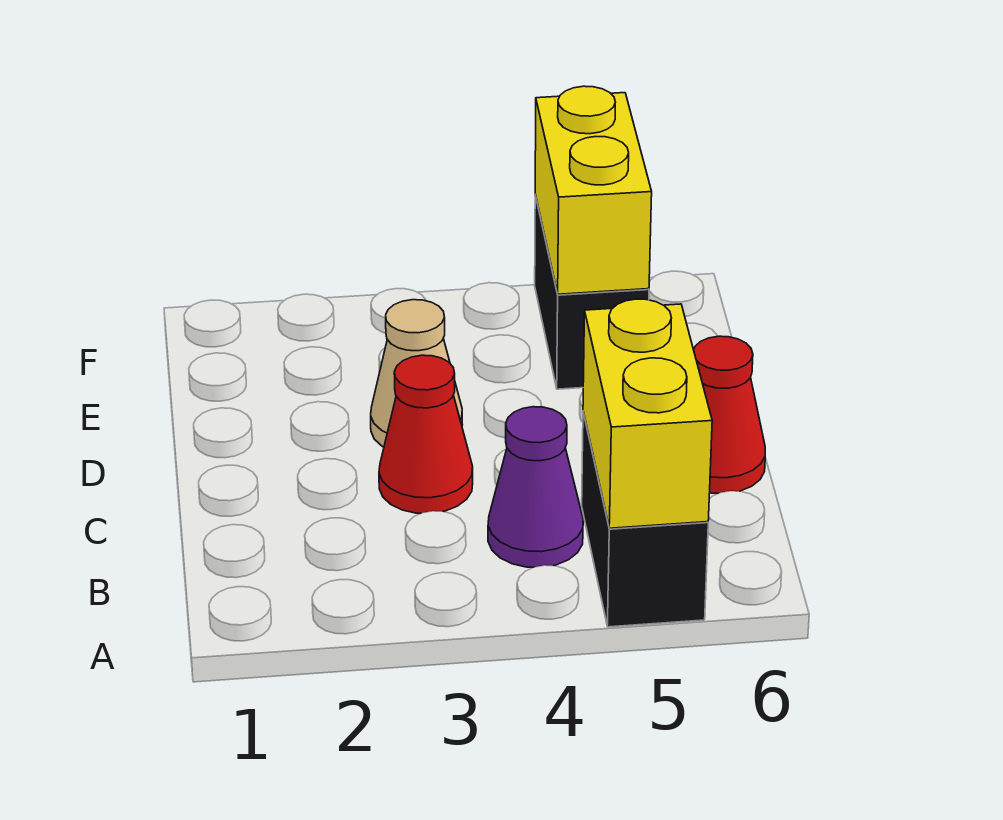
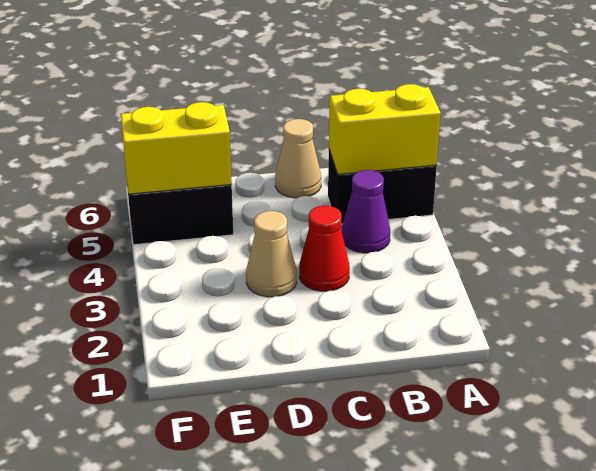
red 1x1 cone [694,336,765,493] -> tan 1x1 cone [275,119,321,198]

